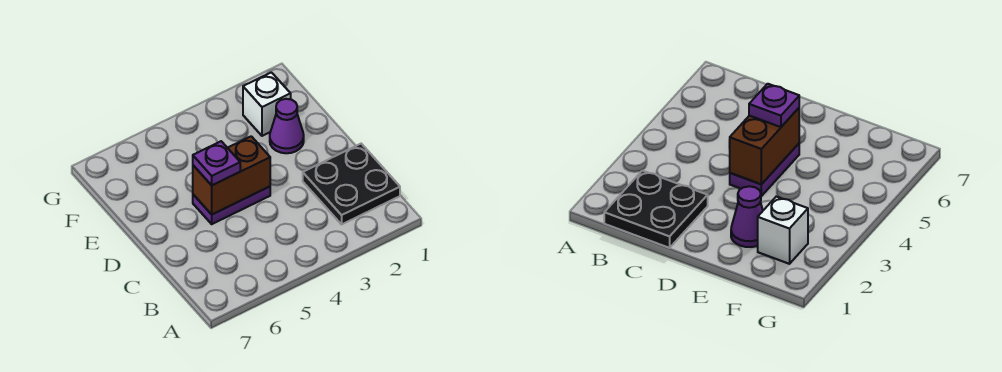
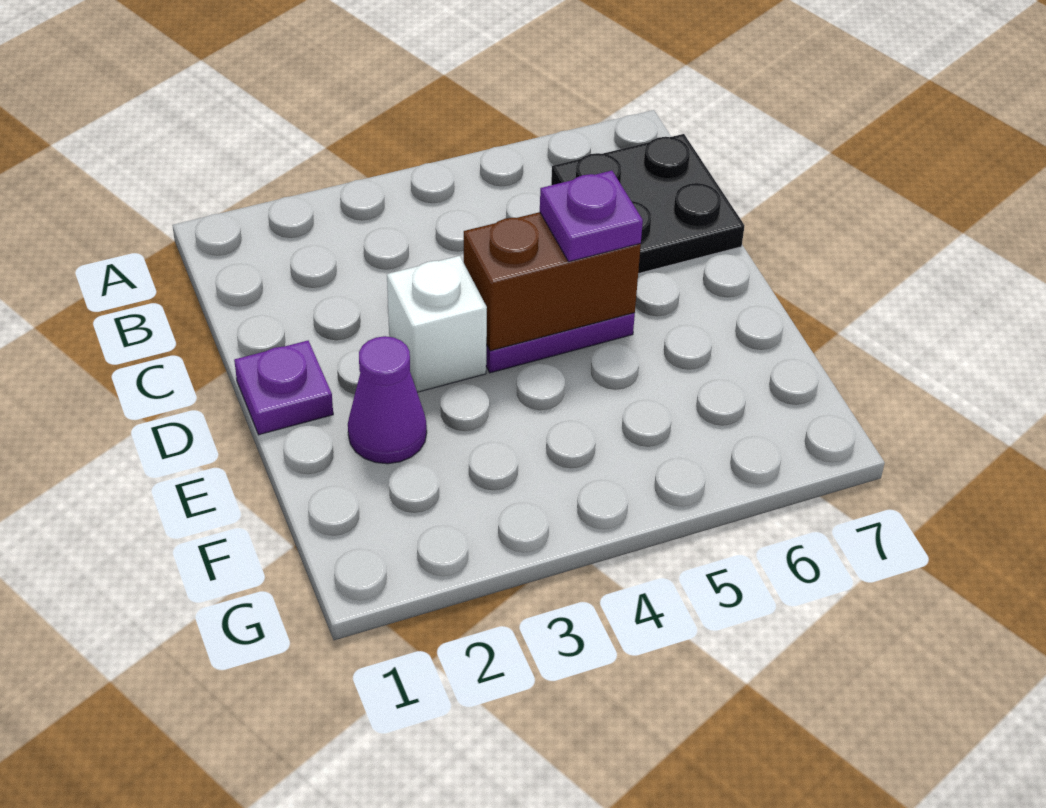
black 2x2 plate [303,144,400,224] -> black 2x2 plate moved to [551,134,745,274]
none -> purple 1x1 plate [234,341,333,435]
white 1x1 brick [243,72,291,136] -> white 1x1 brick moved to [387,256,487,392]

